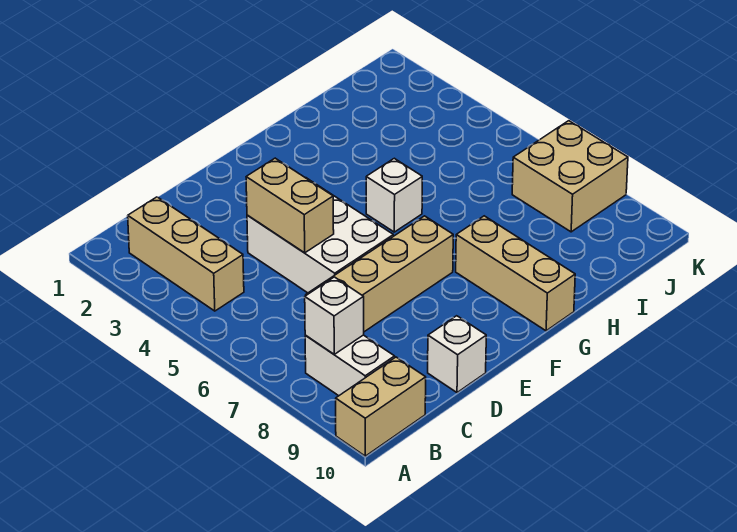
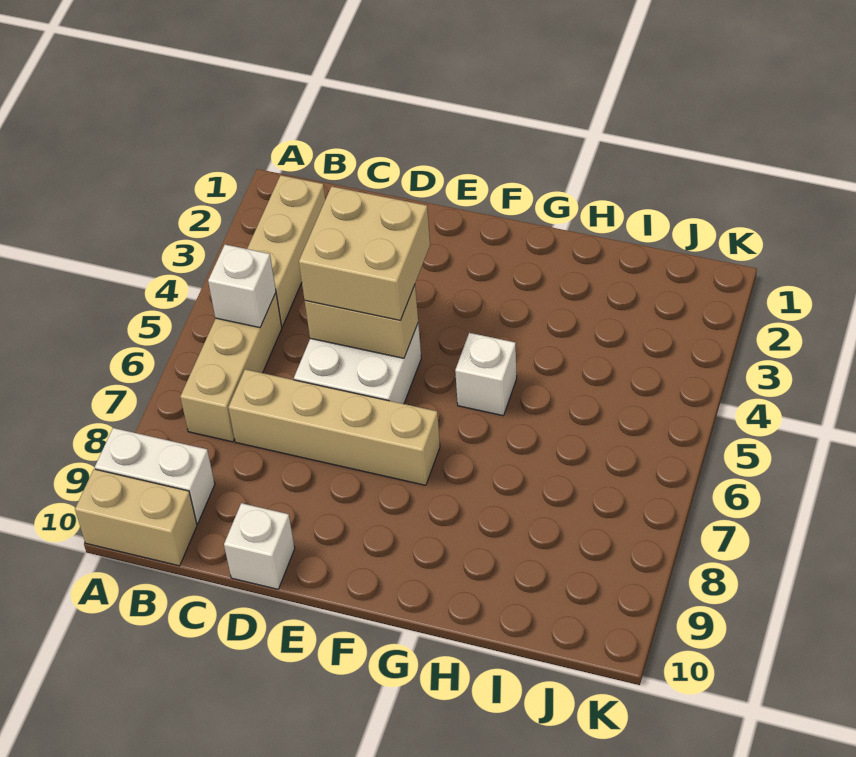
white 1x2 brick [305,335,395,396] -> white 1x2 brick turned to [95,428,215,523]
white 1x1 brick [305,277,364,354] -> white 1x1 brick moved to [208,245,276,328]
white 2x3 brick [247,178,393,293] -> white 2x2 brick [294,323,421,404]
tan 1x2 brick [246,158,334,253] -> tan 1x2 brick turned to [305,285,418,358]
tan 1x3 brick [456,216,575,331] -> tan 1x3 brick moved to [180,293,282,442]
tan 2x2 brick [512,121,628,232] -> tan 2x2 brick moved to [299,186,430,321]

